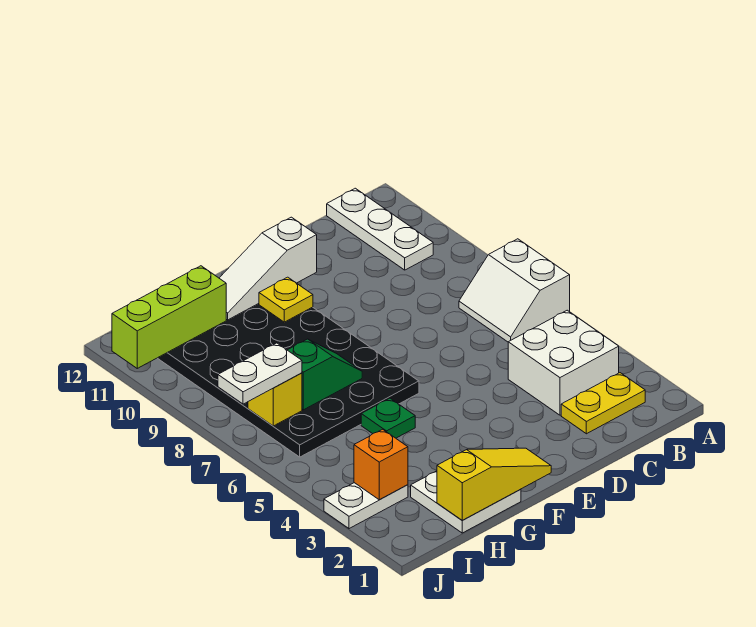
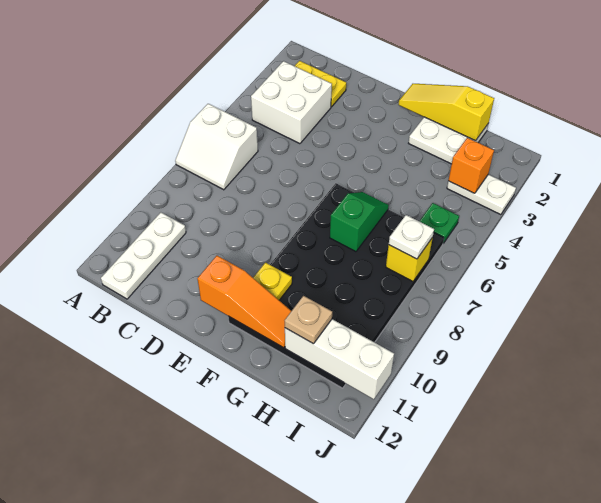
white 2x2 slope [459,239,570,342] -> white 2x2 slope turned to [175,104,258,190]
white 1x3 slope [219,217,317,320] -> orange 1x3 slope [197,256,291,348]
green 1x1 plate [361,398,415,438] -> green 1x1 plate moved to [419,203,459,243]
green 1x2 slope [288,339,362,410] -> green 1x2 slope turned to [330,192,389,252]
lime 1x3 brick [112,266,226,368] -> white 1x3 brick [285,319,394,399]
none -> tan 1x1 plate [285,296,332,344]
white 1x2 plate [218,343,302,404] -> white 1x1 plate [389,215,434,259]

